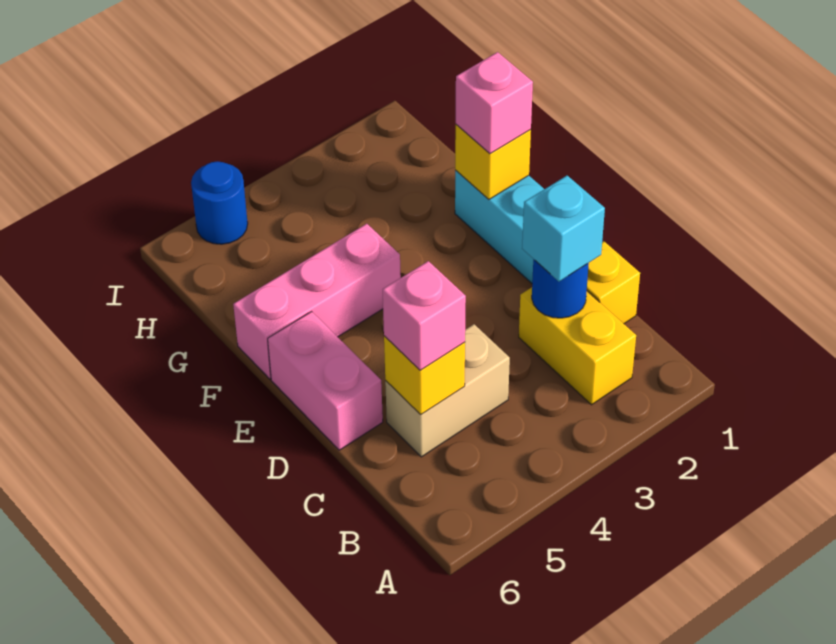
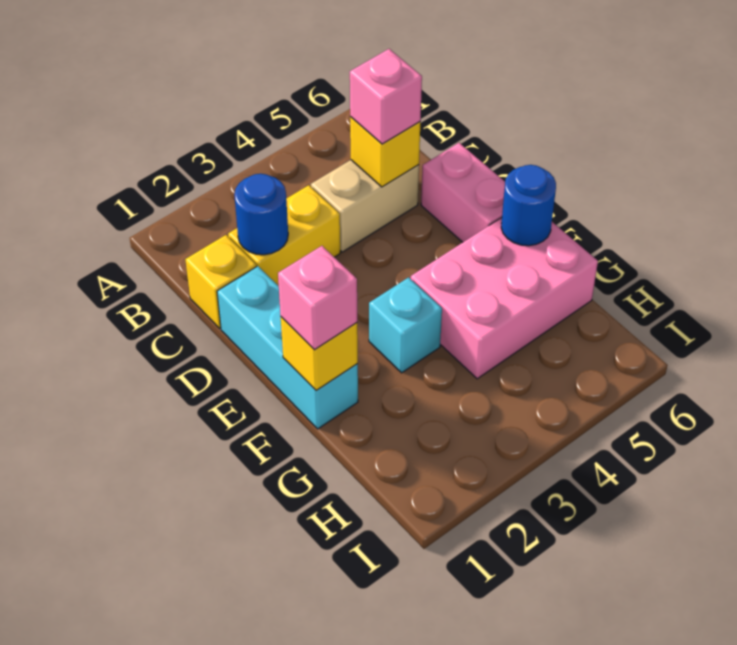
yellow 1x2 brick [519,287,636,405] -> yellow 1x2 brick turned to [228,185,340,286]
cyan 1x1 brick [522,176,605,282] -> cyan 1x1 brick moved to [369,277,442,373]
pink 1x3 brick [233,224,401,379] -> pink 2x3 brick [411,218,598,379]
blue 1x1 round brick [191,161,248,244] -> blue 1x1 round brick moved to [501,165,556,246]

